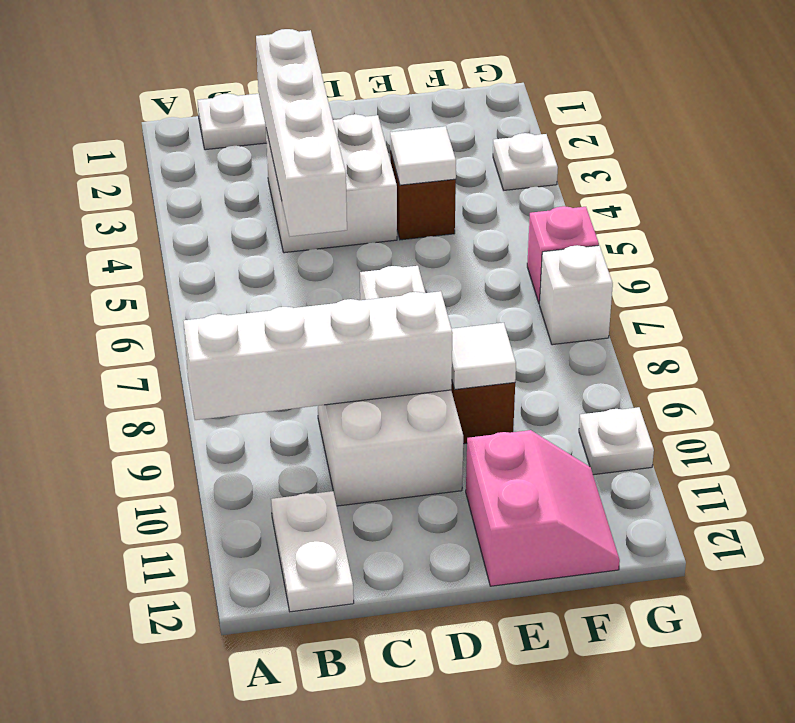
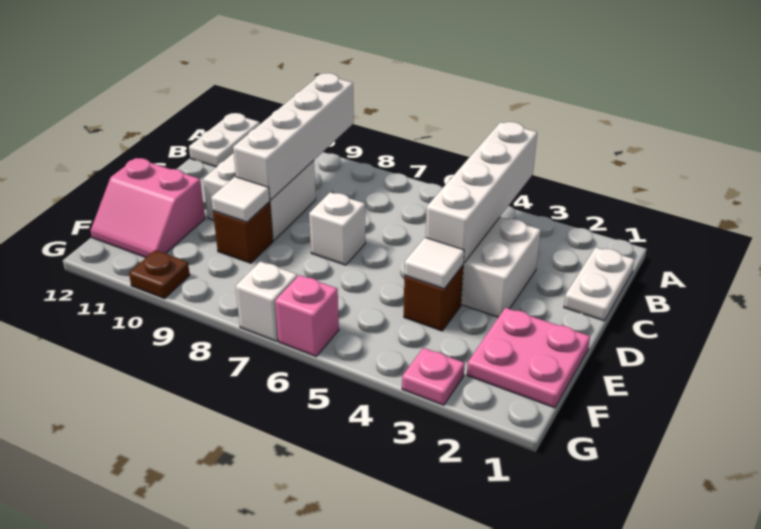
white 1x2 plate [271,491,354,612] -> white 1x2 plate turned to [189,113,260,167]
white 1x4 brick [256,29,347,236] -> white 1x4 brick turned to [426,122,537,263]
none -> pink 2x2 plate [467,308,590,408]
white 1x1 plate [493,133,558,190] -> pink 1x1 plate [402,348,465,405]
white 1x1 plate [579,407,654,475] -> brown 1x1 plate [129,250,190,298]

